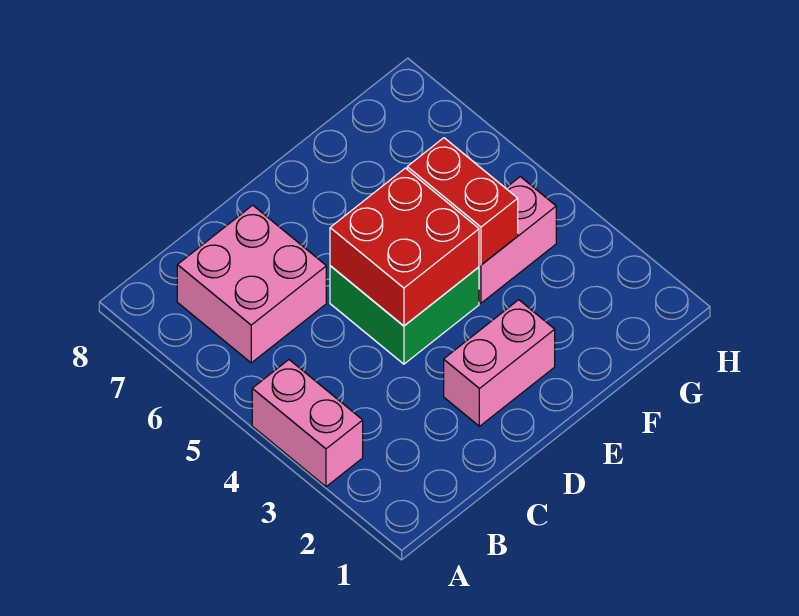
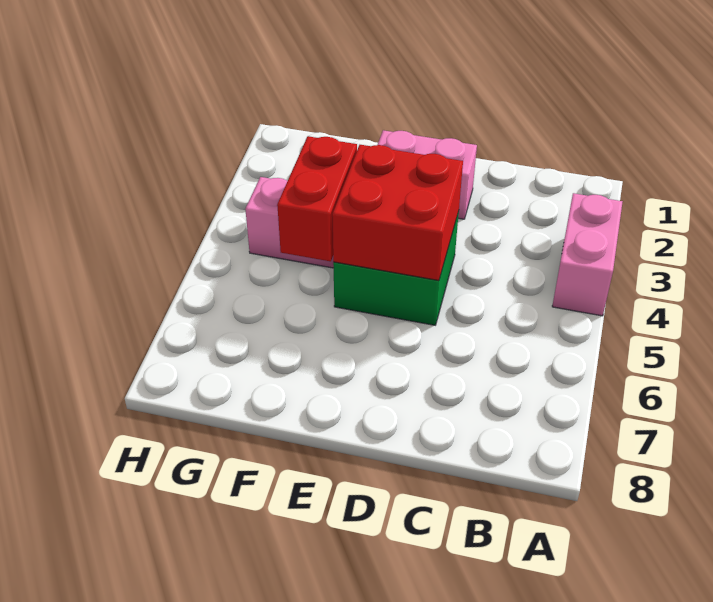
pink 2x2 brick [177,205,326,363] -> none

